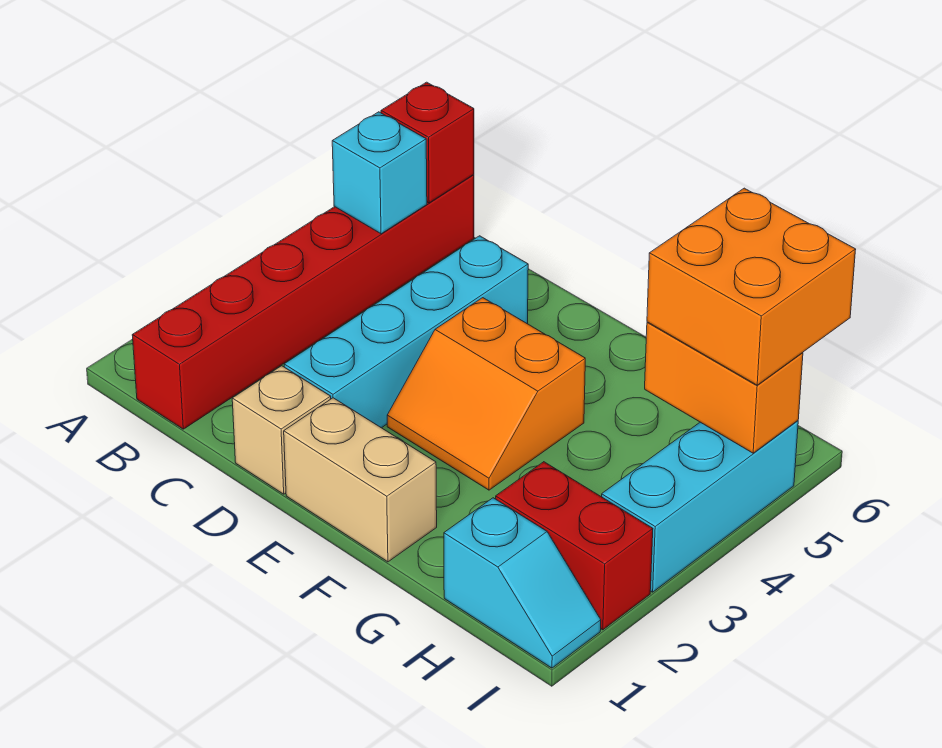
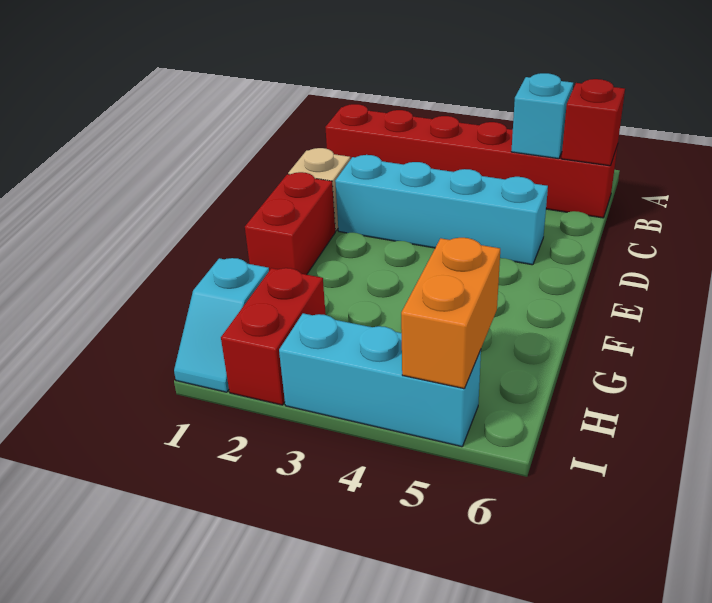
tan 1x2 brick [284,398,437,562] -> red 1x2 brick [245,172,335,275]
orange 2x2 slope [387,298,585,490] -> none
orange 2x2 brick [647,188,856,385] -> none

